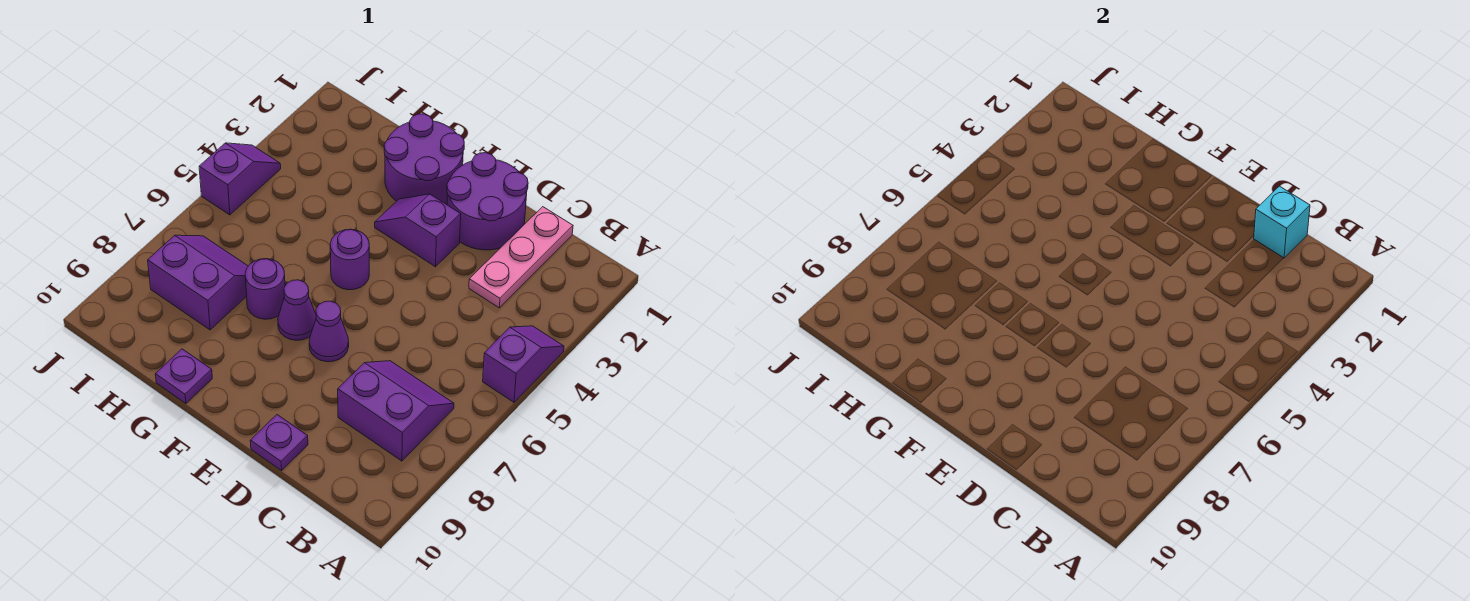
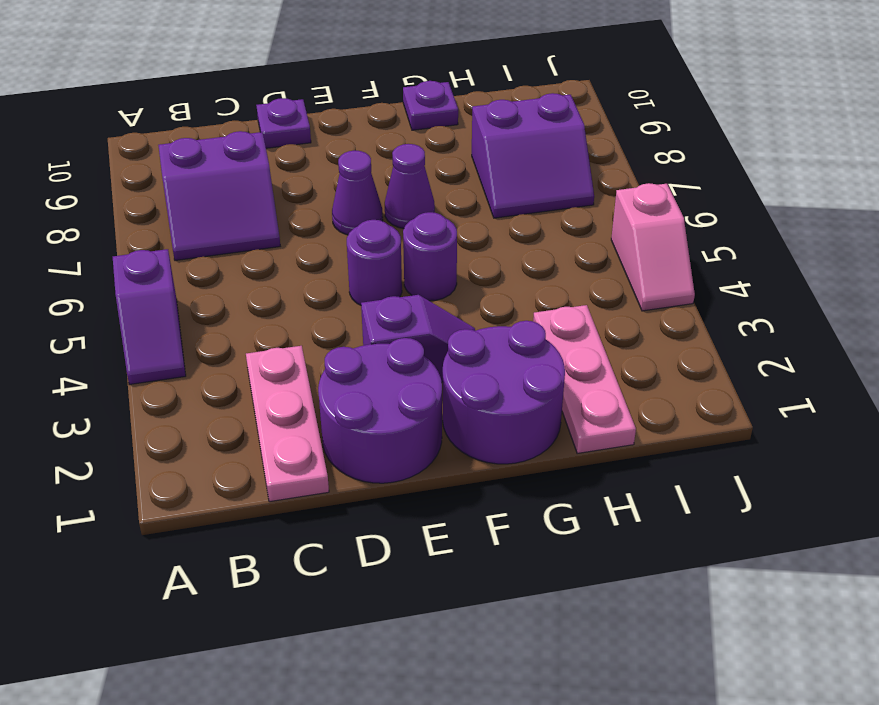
cyan 1x1 brick [1254,186,1310,258] -> none
purple 1x1 round brick [245,259,285,319] -> purple 1x1 round brick moved to [347,220,402,305]
none -> pink 1x3 plate [533,305,636,454]
purple 1x2 slope [199,143,281,215] -> pink 1x2 slope [611,183,695,311]

